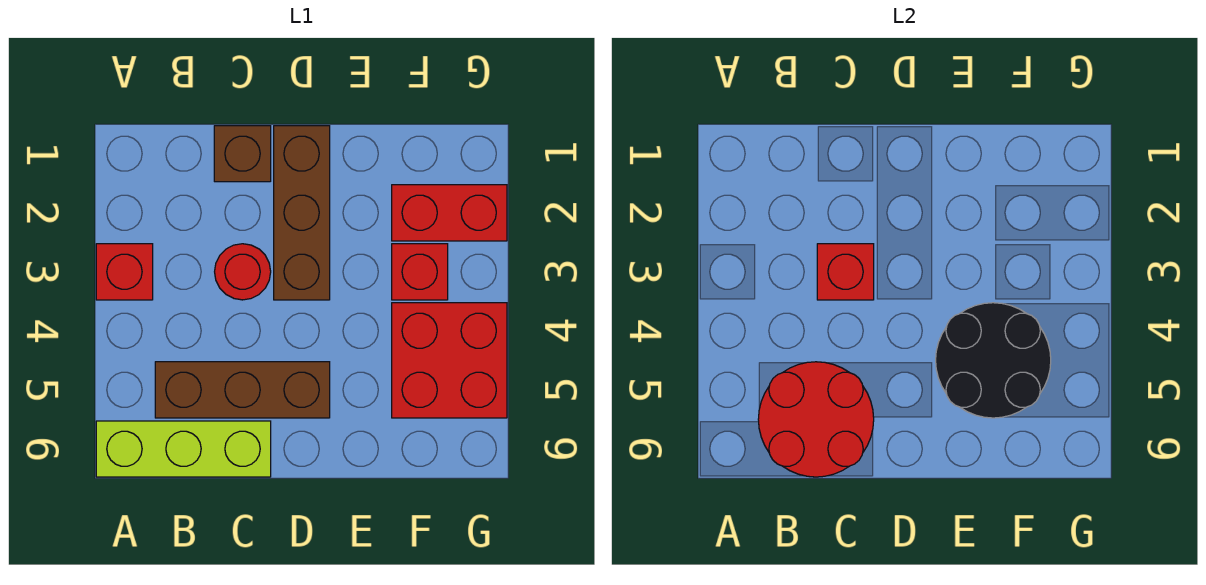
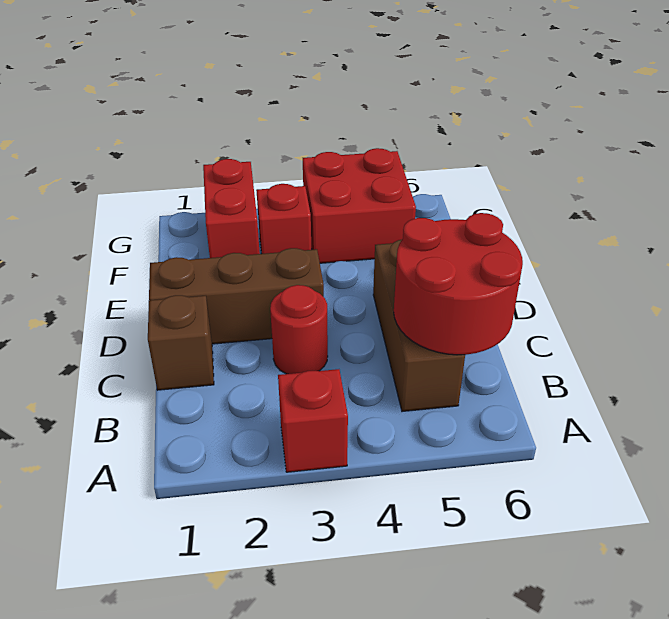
lime 1x3 brick [96,421,271,477] -> none
red 1x1 brick [817,244,874,300] -> none
black 2x2 round brick [936,303,1051,418] -> none

